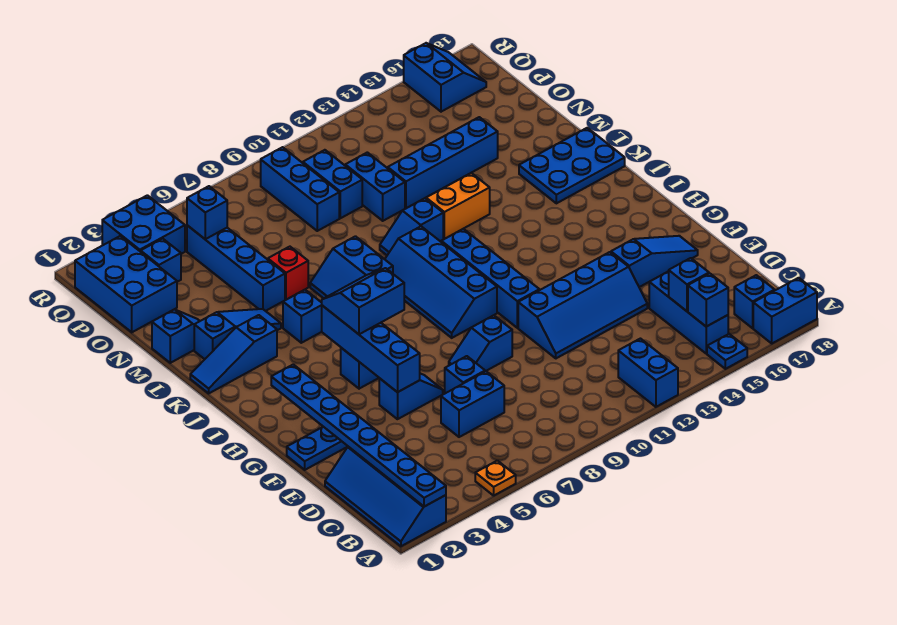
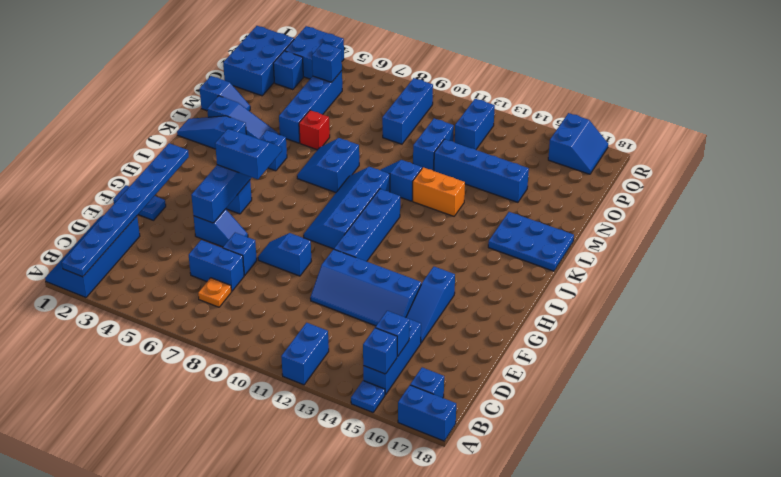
orange 1x1 plate [475,461,516,496] -> orange 1x1 plate moved to [198,278,231,307]
blue 1x3 slope [611,236,698,287] -> blue 1x3 slope turned to [406,267,455,343]
blue 1x2 brick [303,150,362,218] -> blue 1x2 brick moved to [455,99,495,150]

